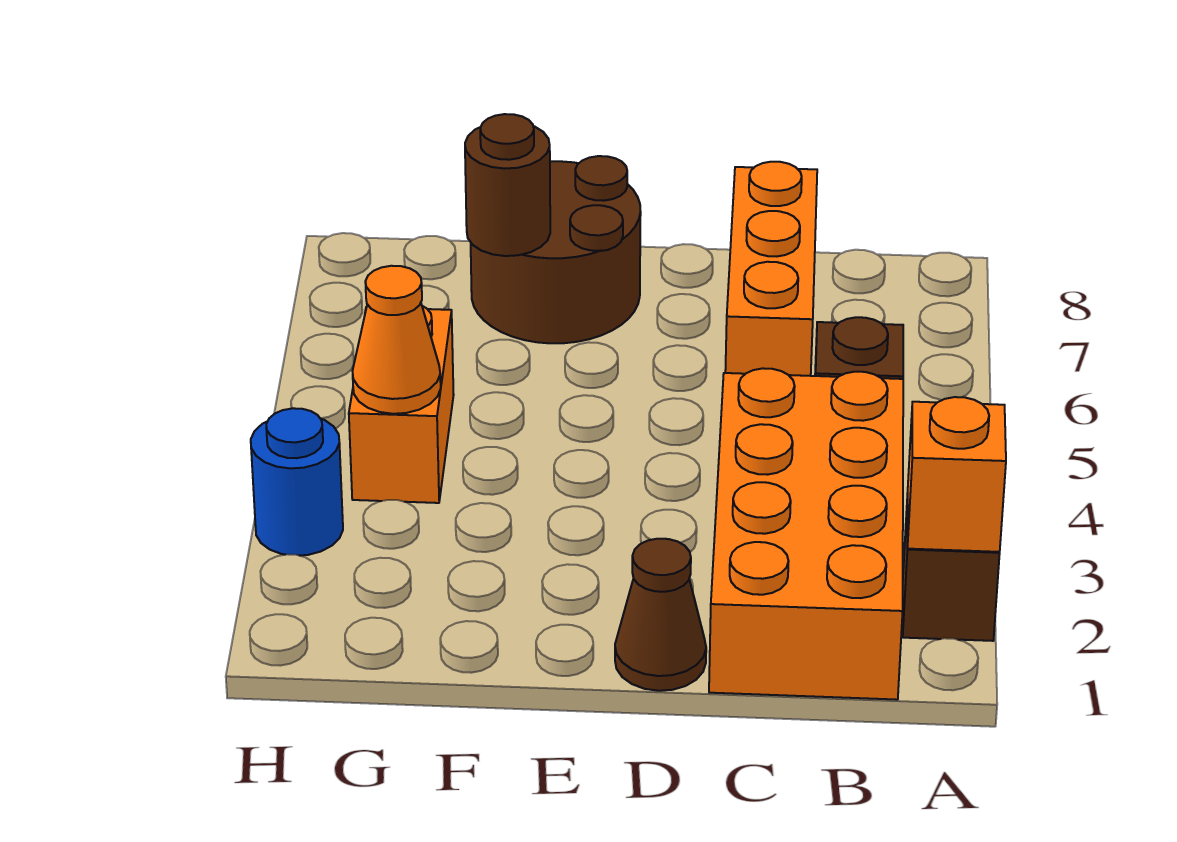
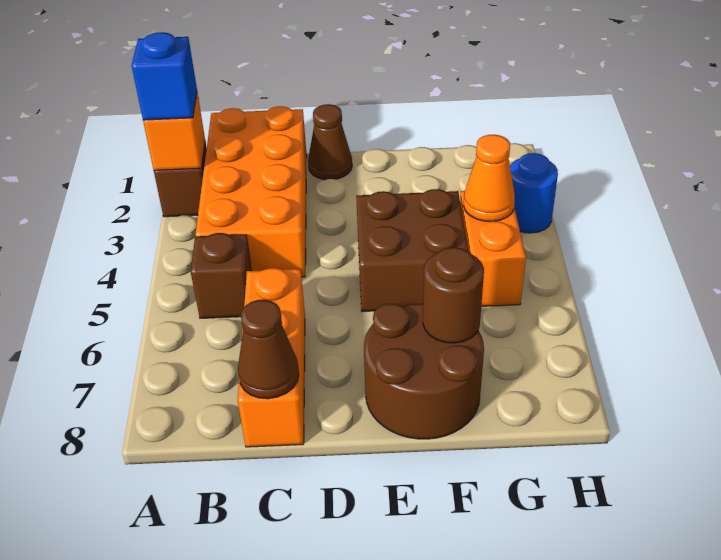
none -> blue 1x1 brick [132,32,197,120]
none -> brown 1x1 cone [238,300,299,399]
none -> brown 2x2 brick [356,189,468,312]

